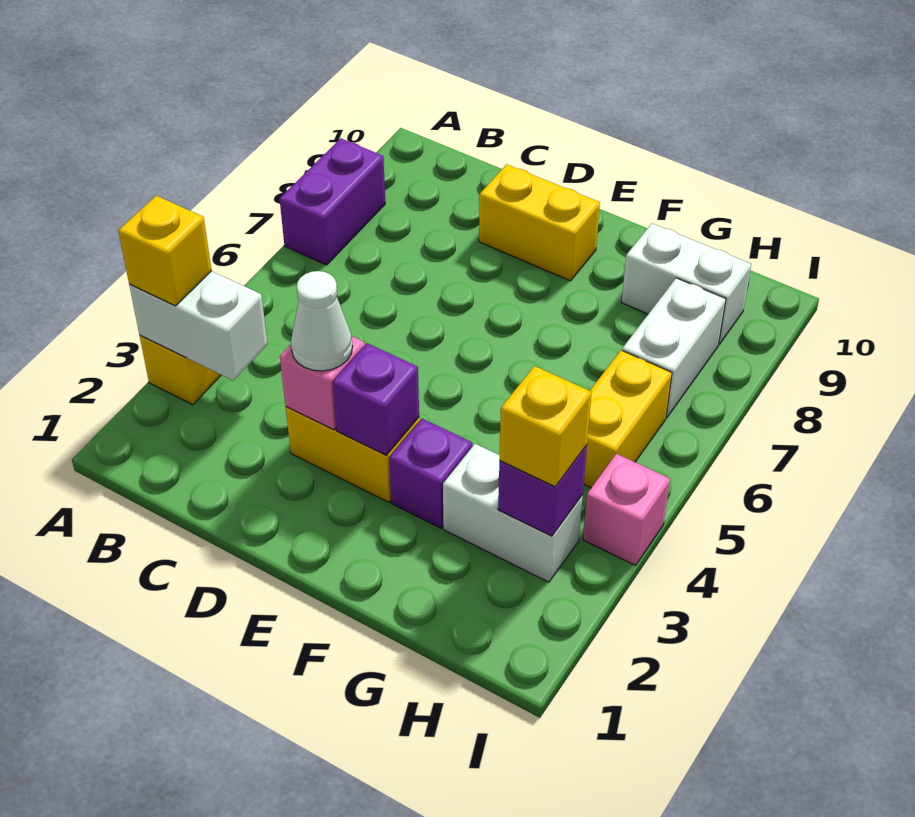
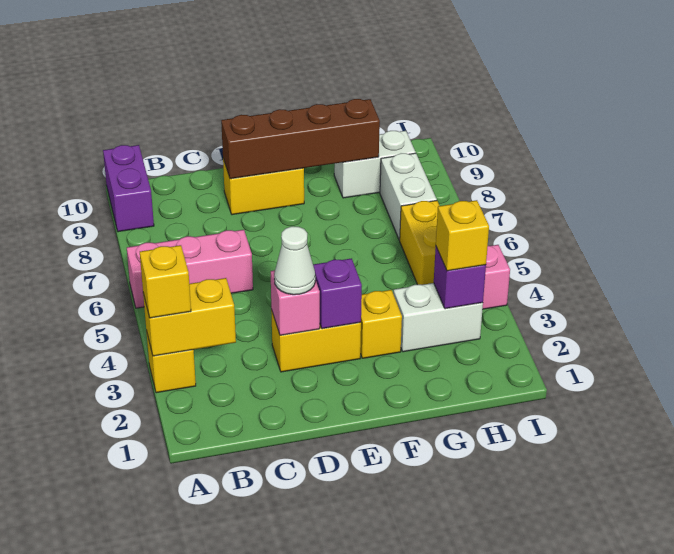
white 1x2 brick [129,271,268,380] -> yellow 1x2 brick [143,278,236,356]
none -> pink 1x3 brick [127,230,253,308]
purple 1x2 brick [280,138,385,265] -> purple 1x2 brick moved to [103,145,154,232]
none -> brown 1x4 brick [221,99,380,179]
purple 1x1 brick [389,419,472,528] -> yellow 1x1 brick [360,290,402,358]

